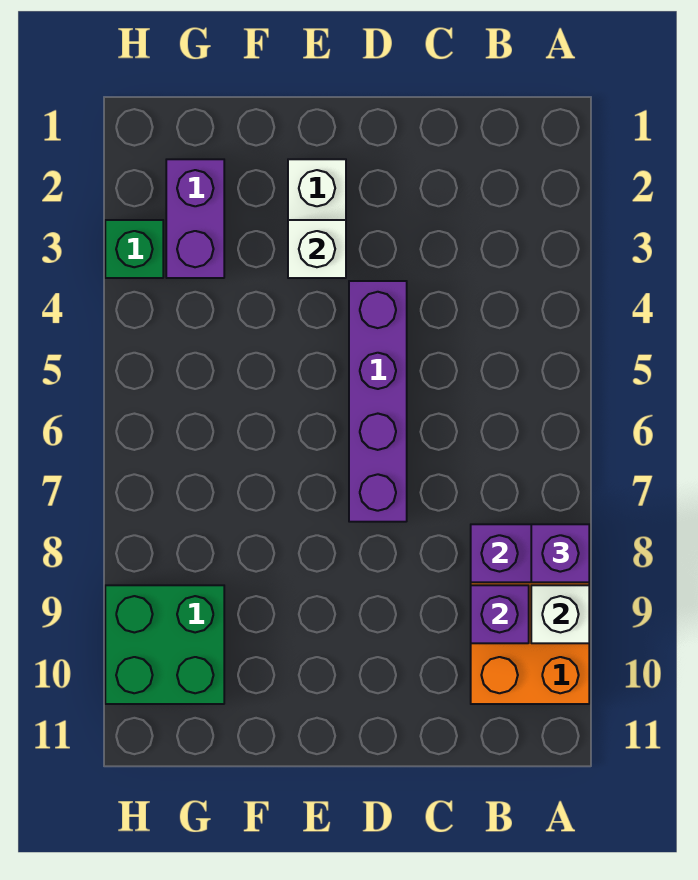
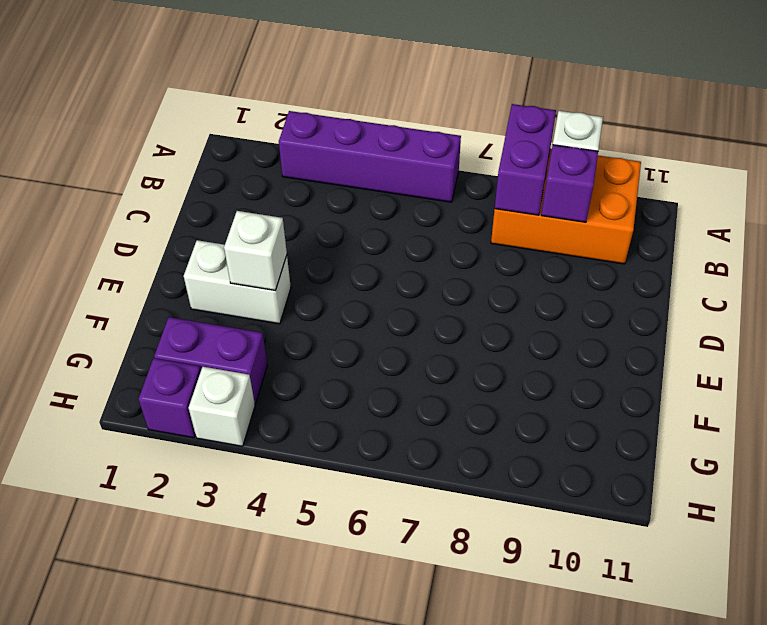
purple 1x1 brick [531,524,589,582] -> purple 1x1 brick moved to [139,358,201,438]
purple 1x4 brick [349,281,407,522] -> purple 1x4 brick moved to [279,111,461,202]
green 2x2 brick [105,585,224,704] -> none
green 1x1 brick [105,220,163,278] -> white 1x1 brick [189,367,255,446]

